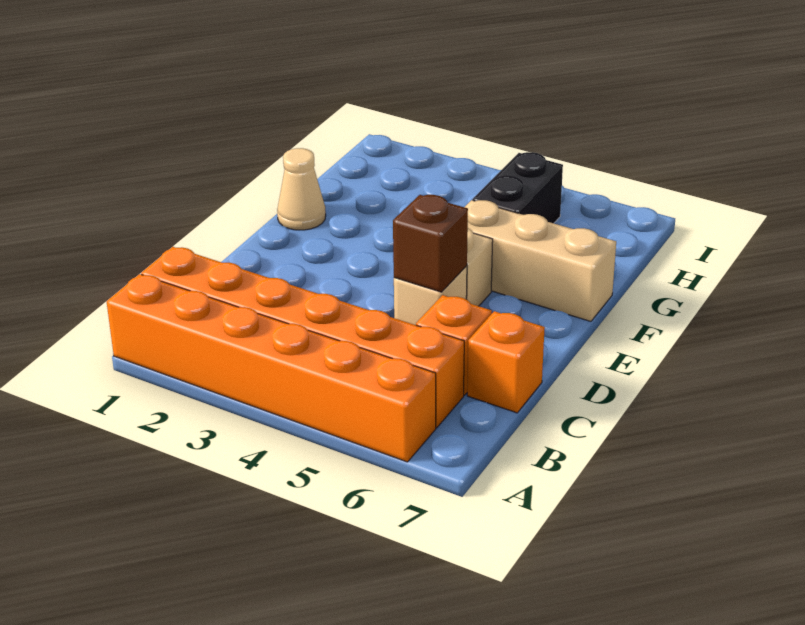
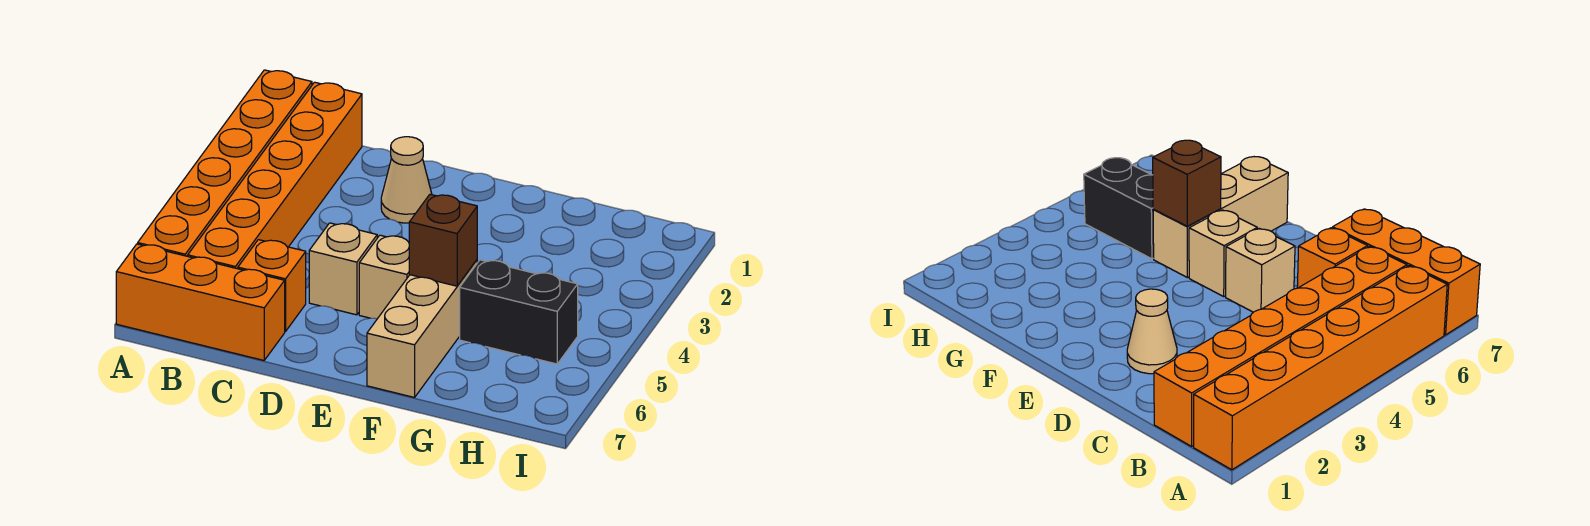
orange 1x1 brick [467,311,545,413] -> orange 1x3 brick [116,244,285,360]
brown 1x1 brick [393,195,468,292] -> brown 1x1 brick moved to [409,194,477,286]
tan 1x1 cone [277,148,326,230] -> tan 1x1 cone moved to [381,137,432,223]

